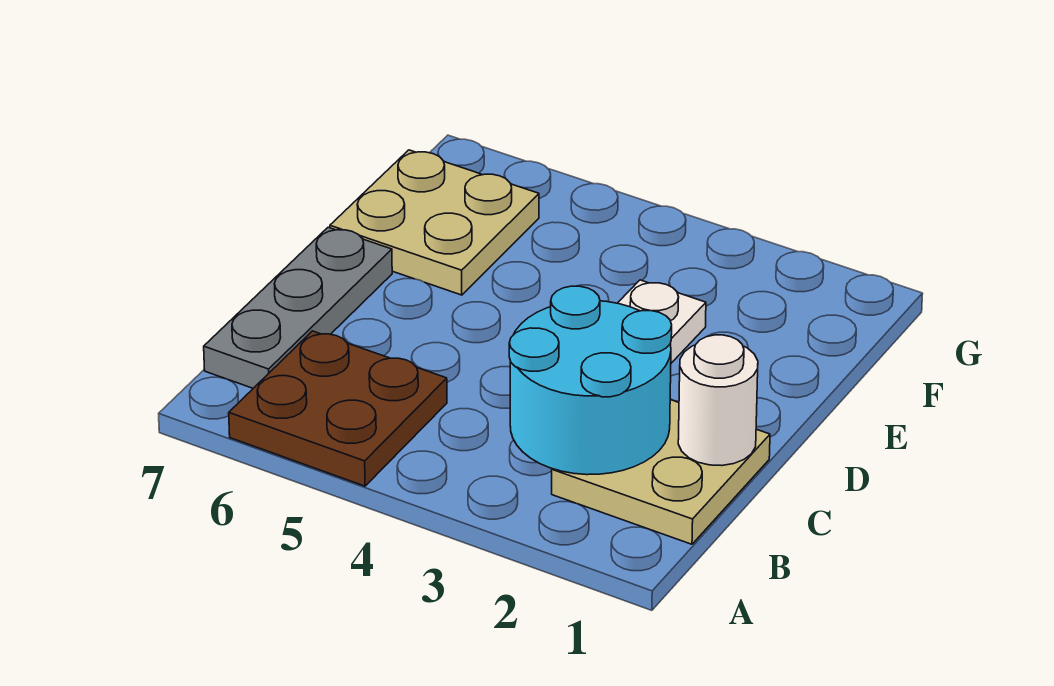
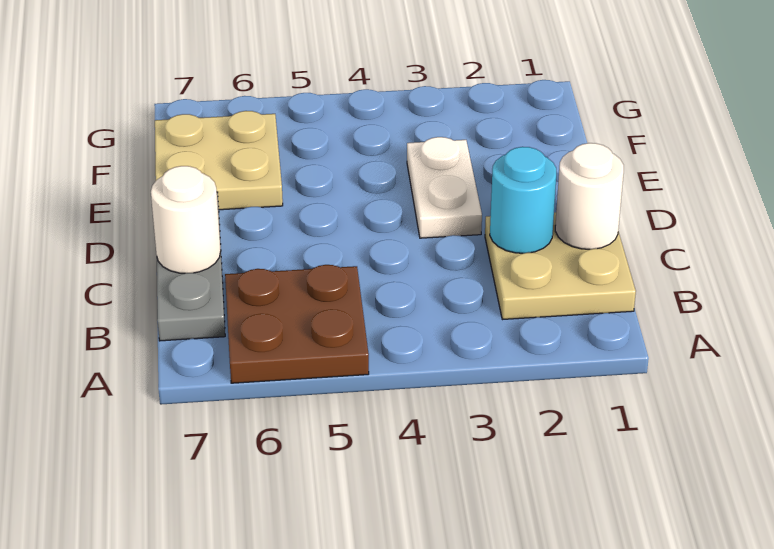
cyan 2x2 round brick [509,286,672,475] -> cyan 1x1 round brick [490,147,556,253]
none -> white 1x1 round brick [151,166,221,273]

